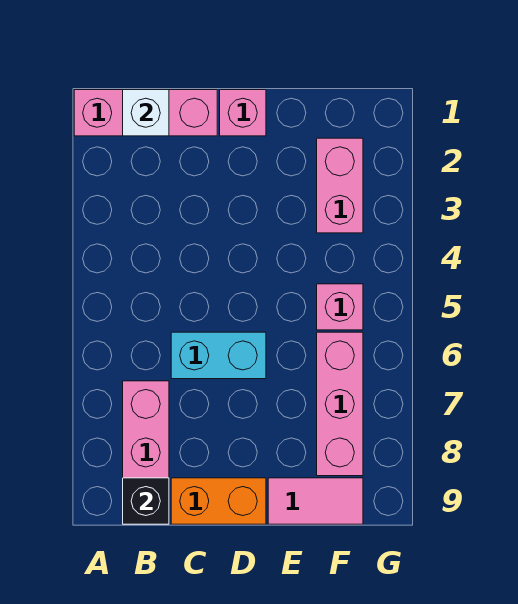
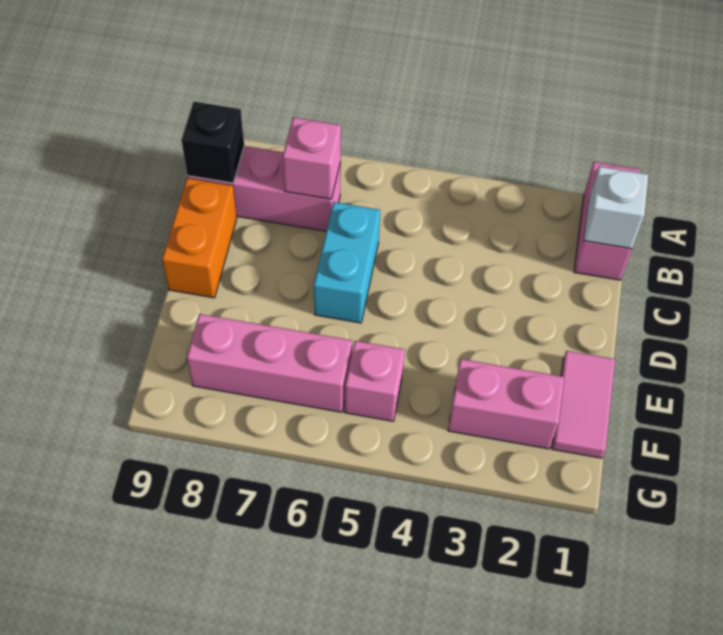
pink 1x3 brick [74,90,217,136] -> pink 1x2 brick [574,162,640,280]
pink 1x1 brick [220,90,266,136] -> pink 1x1 brick moved to [283,117,341,199]
pink 1x2 tile [268,478,363,524] -> pink 1x2 tile moved to [552,351,615,458]

